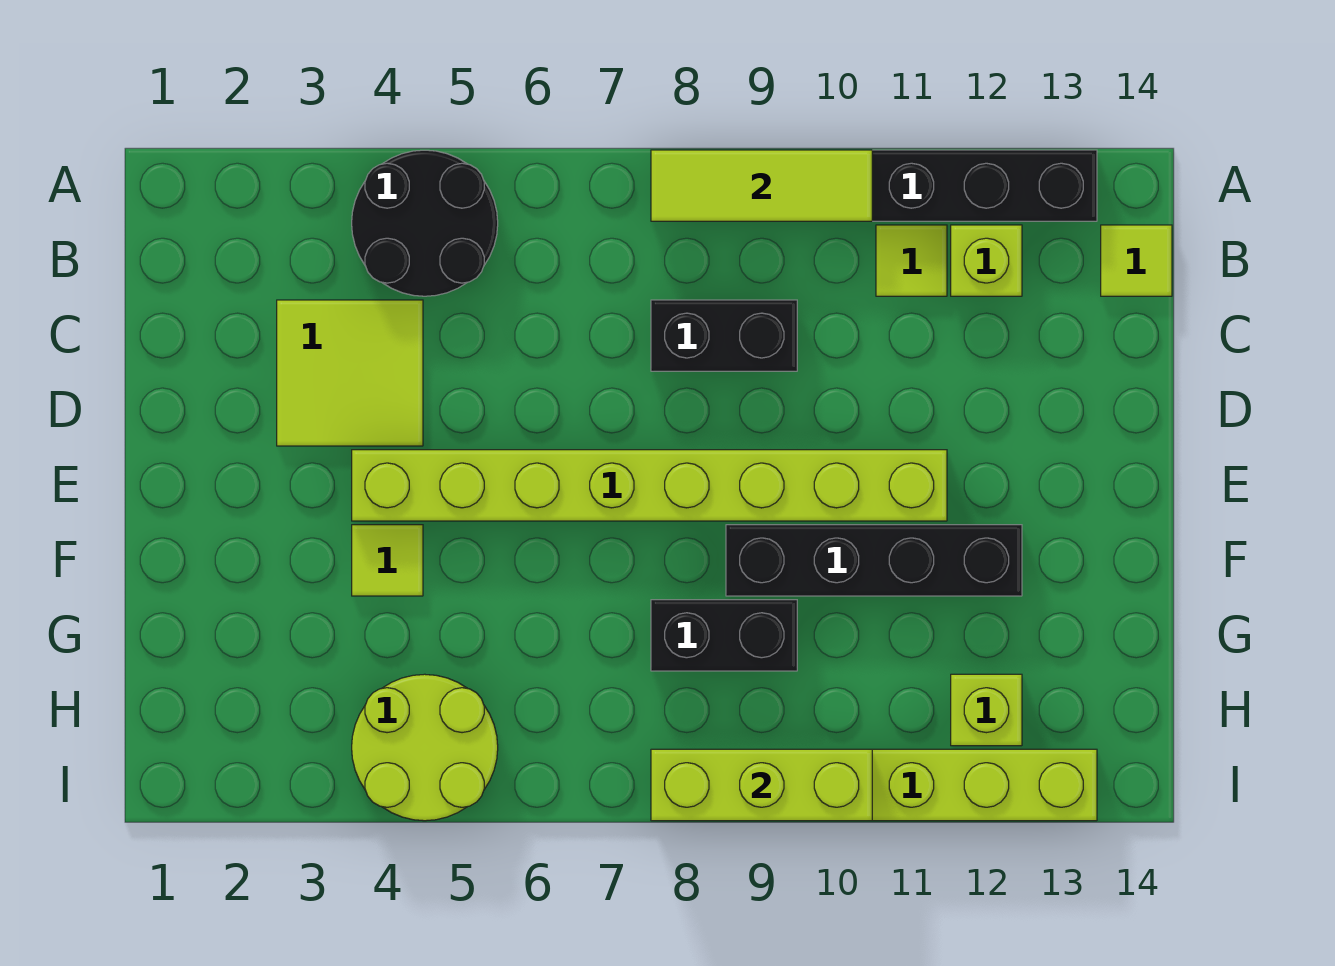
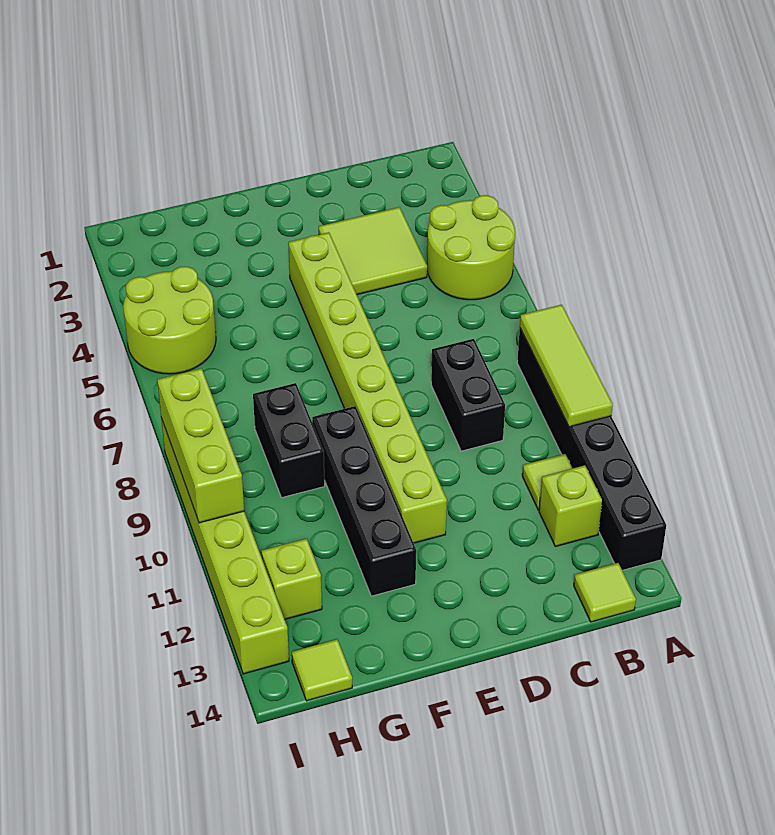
black 2x2 round brick [352,150,498,296] -> lime 2x2 round brick [427,195,515,300]
lime 1x1 tile [352,525,423,596] -> lime 1x1 tile moved to [292,639,352,701]

